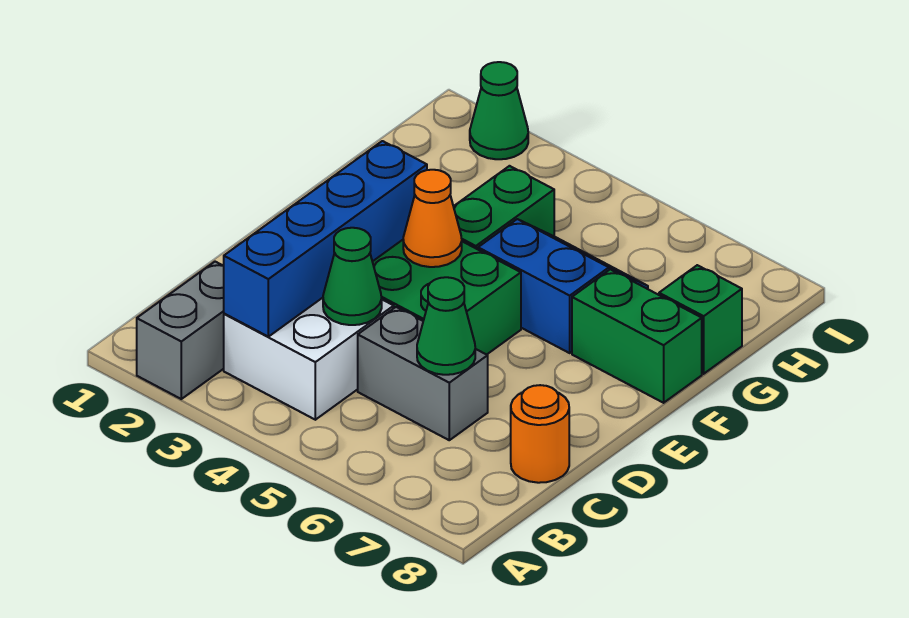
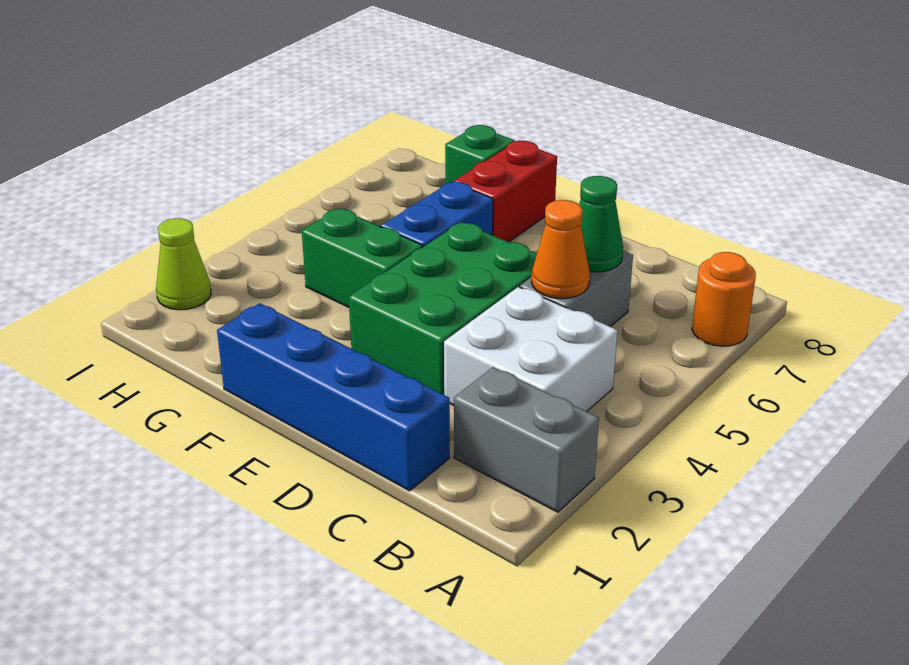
blue 1x4 brick [224,141,427,337] -> blue 1x4 brick moved to [217,303,450,491]
green 1x1 cone [323,228,382,325] -> none
orange 1x1 round brick [511,385,569,483] -> orange 1x1 round brick moved to [692,252,756,346]
orange 1x1 cone [403,170,462,267] -> orange 1x1 cone moved to [532,200,590,299]
green 1x2 brick [572,269,702,403] -> red 1x2 brick [454,141,557,242]
green 1x1 cone [470,62,528,159] -> lime 1x1 cone [156,218,211,310]

